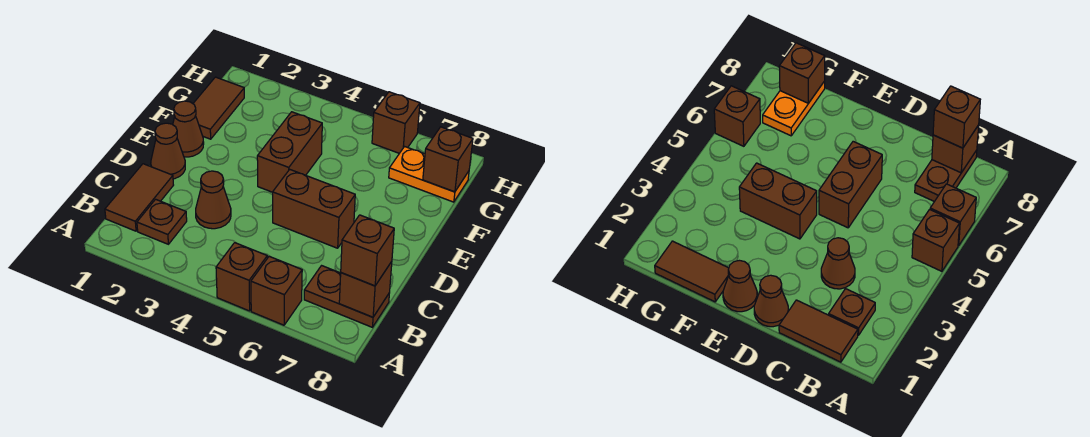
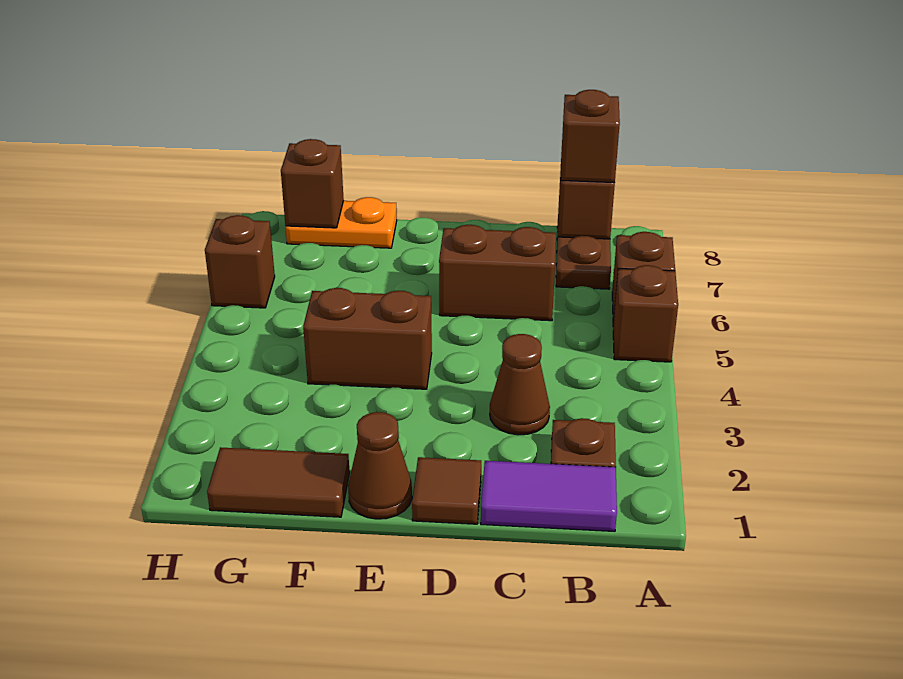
brown 1x2 tile [105,164,173,231] -> purple 1x2 tile [481,461,617,531]
brown 1x1 cone [151,123,185,179] -> brown 1x1 tile [412,457,481,524]
brown 1x2 brick [273,170,355,248] -> brown 1x2 brick turned to [439,225,556,321]
orange 1x2 plate [389,147,469,202] -> orange 1x2 plate turned to [286,197,397,248]

